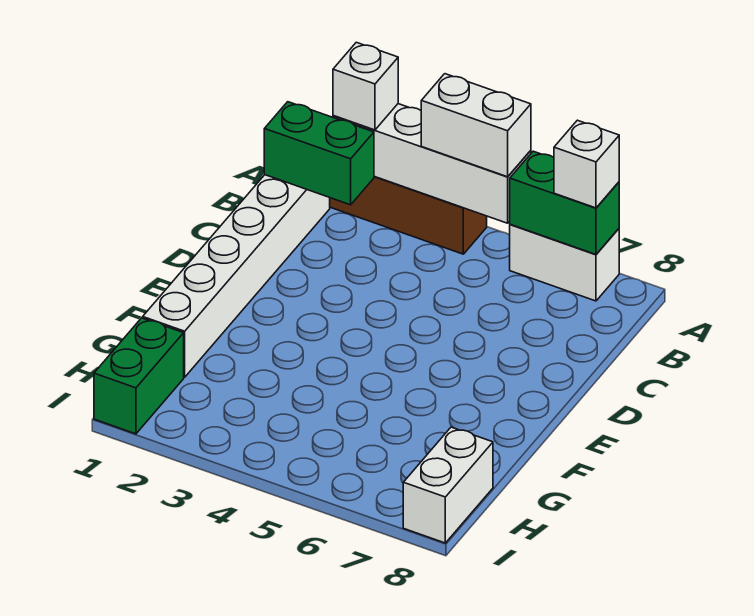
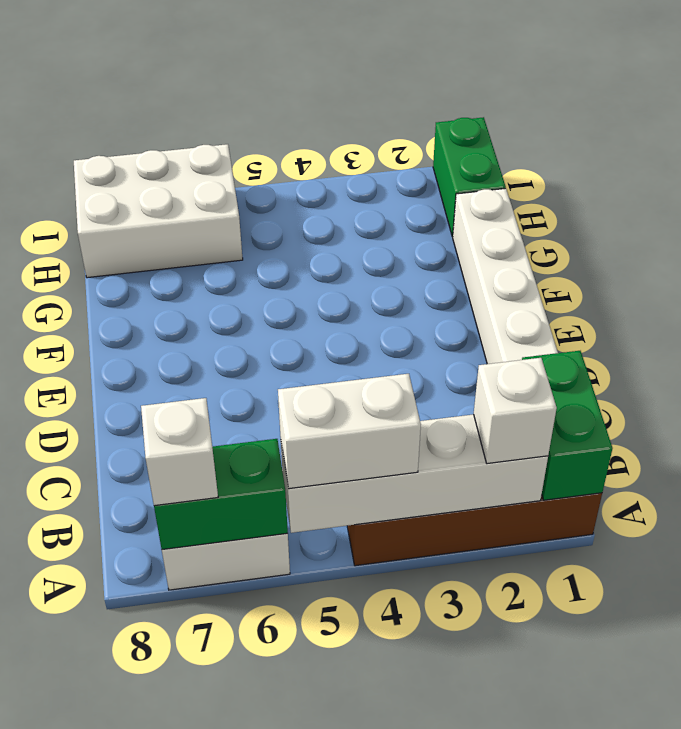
green 1x2 brick [264,102,374,205] -> green 1x2 brick turned to [522,351,612,500]
white 1x2 brick [403,427,493,543] -> white 2x3 brick [74,144,243,278]

